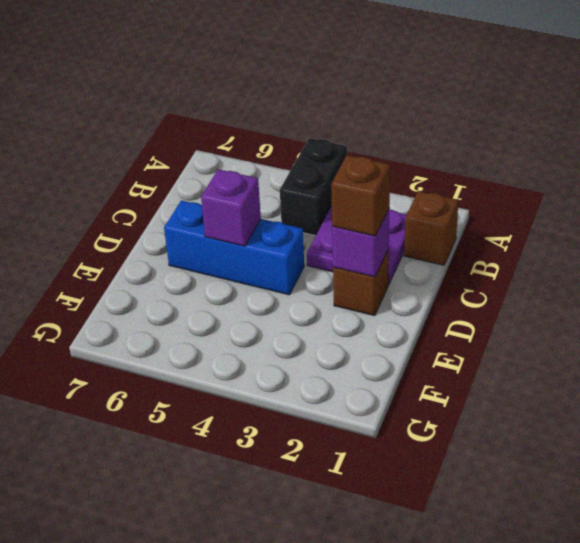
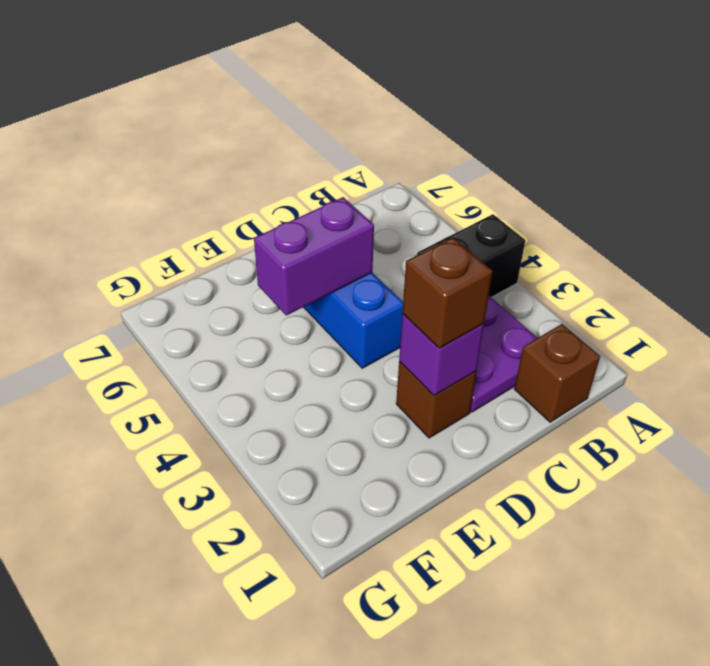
purple 1x1 brick [201,169,261,246] -> purple 1x2 brick [254,197,374,316]

